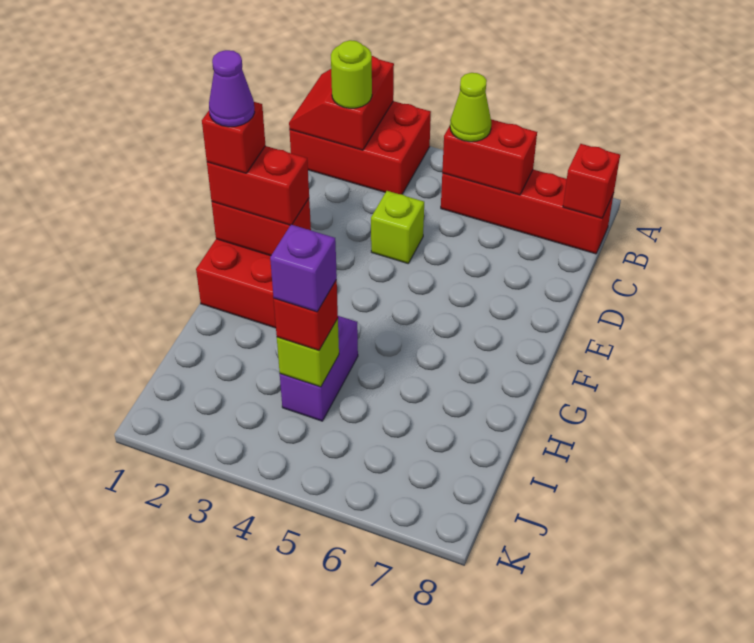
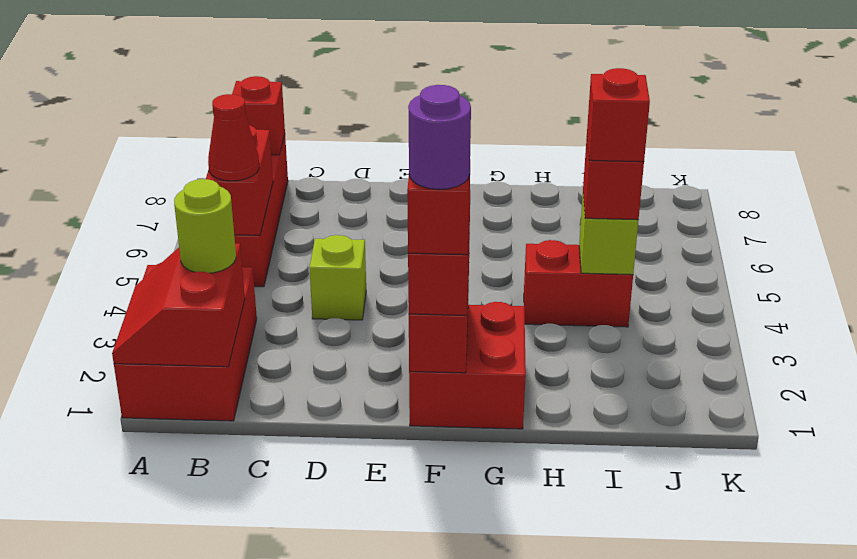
red 2x2 slope [289,56,394,150] -> red 2x2 slope turned to [112,243,245,367]
lime 1x1 cone [450,73,491,142] -> red 1x1 cone [208,94,259,181]
purple 1x1 cone [209,50,255,127] -> purple 1x1 round brick [408,85,471,190]
purple 1x2 brick [280,316,358,421] -> red 1x2 brick [524,240,633,327]
purple 1x1 brick [270,225,337,312] -> red 1x1 brick [587,68,650,162]

